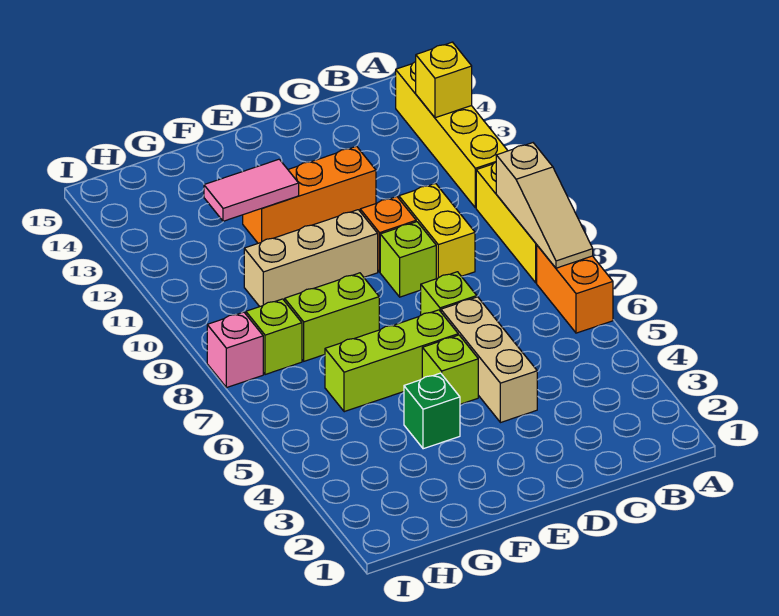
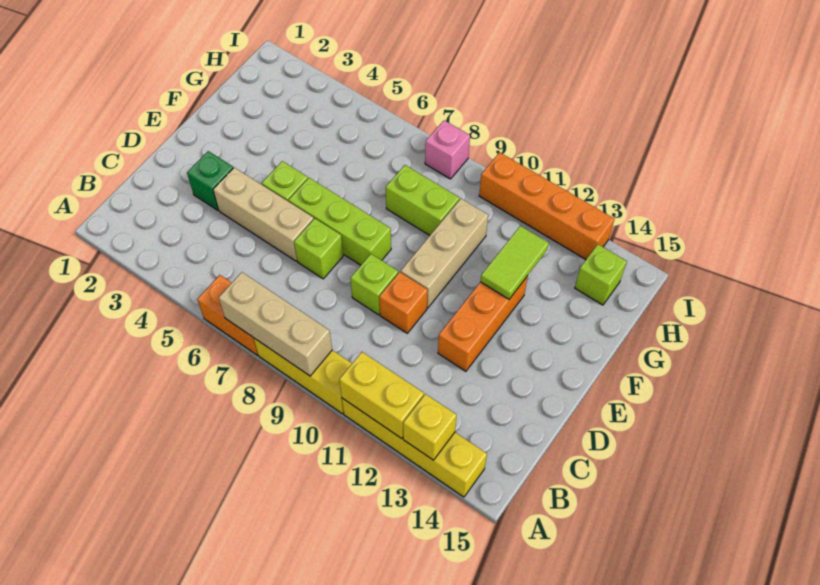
tan 1x3 slope [496,143,593,268] -> tan 1x3 brick [219,272,332,376]
yellow 1x2 brick [399,183,475,279] -> yellow 1x2 brick moved to [339,352,424,439]
lime 1x3 brick [325,310,458,412] -> lime 1x3 brick turned to [289,178,391,265]
green 1x1 brick [404,373,460,449] -> green 1x1 brick moved to [187,151,233,210]
lime 1x2 brick [285,273,379,361] -> lime 1x2 brick turned to [386,165,460,235]
pink 1x2 tile [204,159,299,221] -> lime 1x2 tile [480,226,549,299]
lime 1x1 brick [246,299,302,375] -> lime 1x1 brick moved to [575,244,627,305]
none -> orange 1x4 brick [479,152,614,259]

